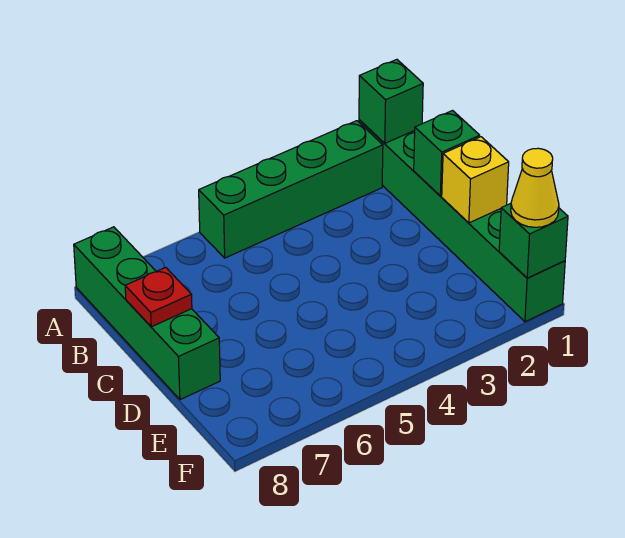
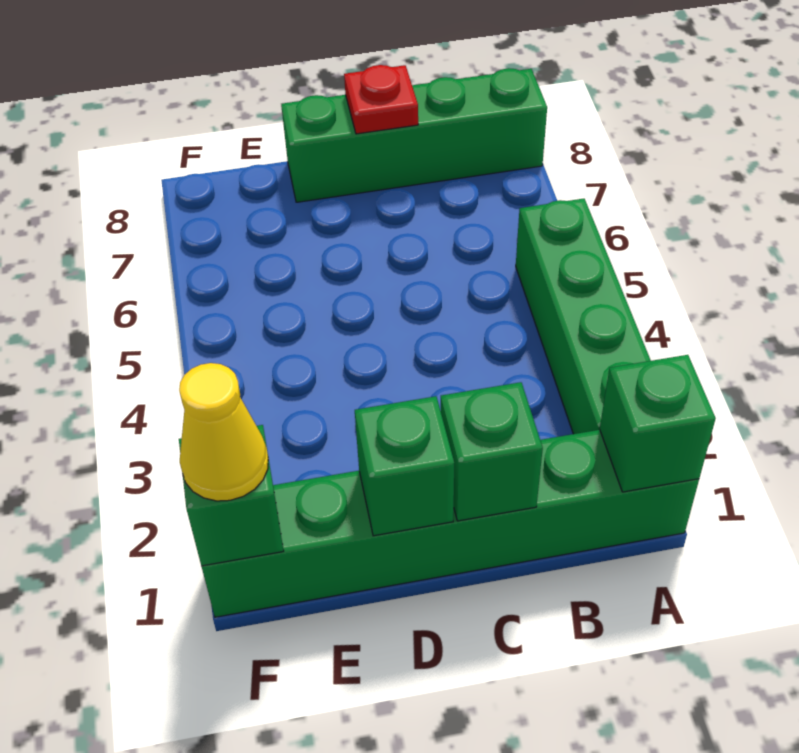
yellow 1x1 brick [442,137,509,223] -> green 1x1 brick [355,396,454,536]

